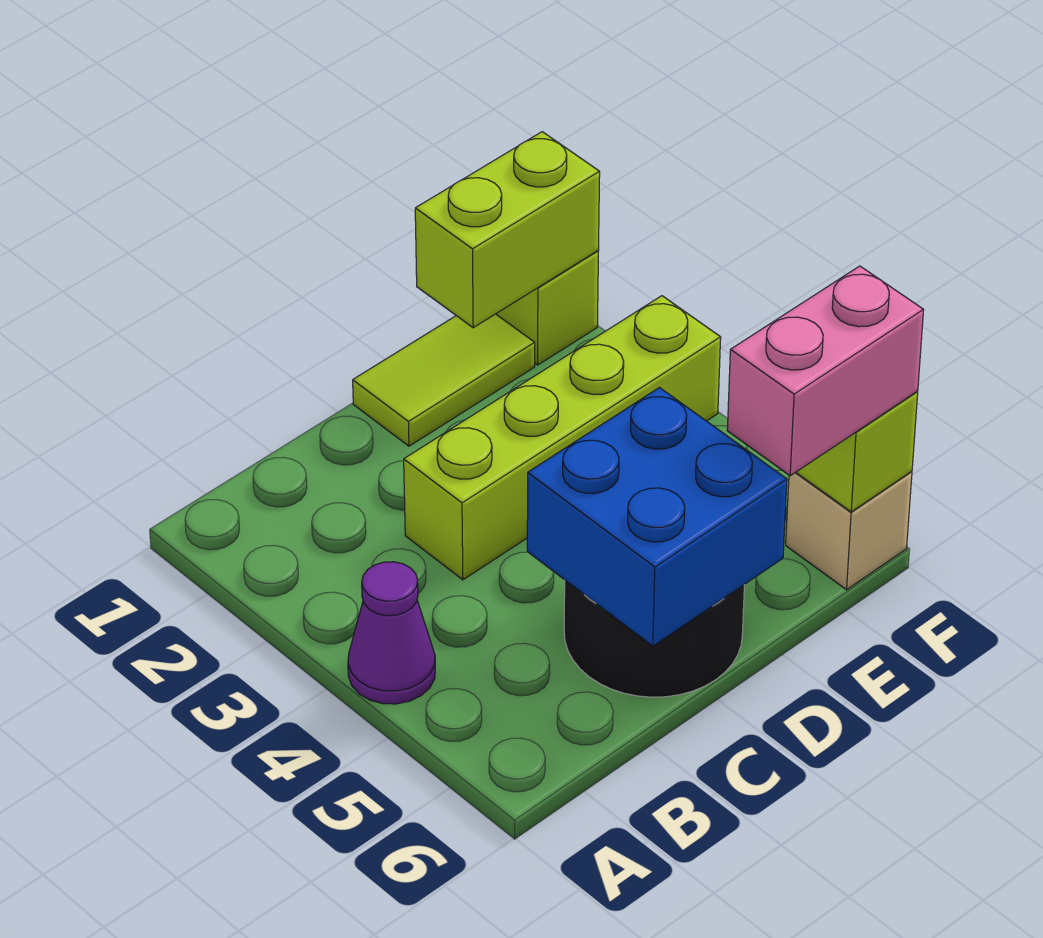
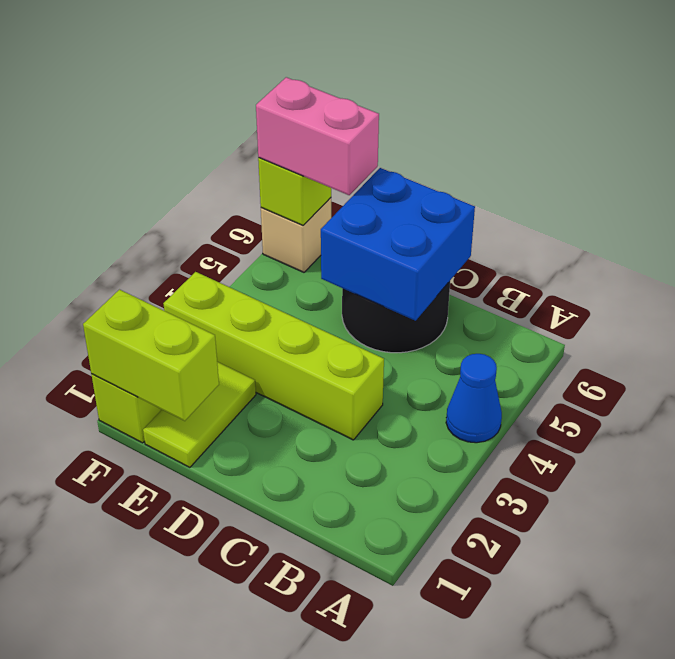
purple 1x1 cone [348,562,435,704] -> blue 1x1 cone [446,354,502,443]
lime 1x2 tile [353,314,535,446] -> lime 1x2 tile turned to [143,362,256,467]

